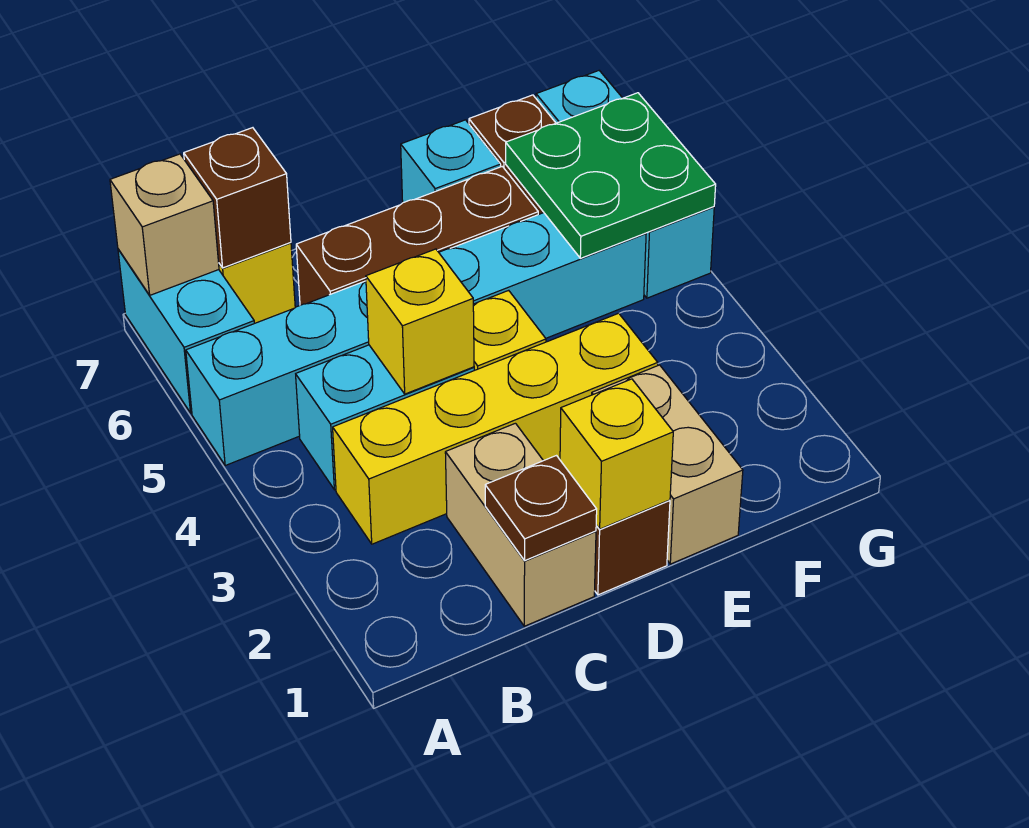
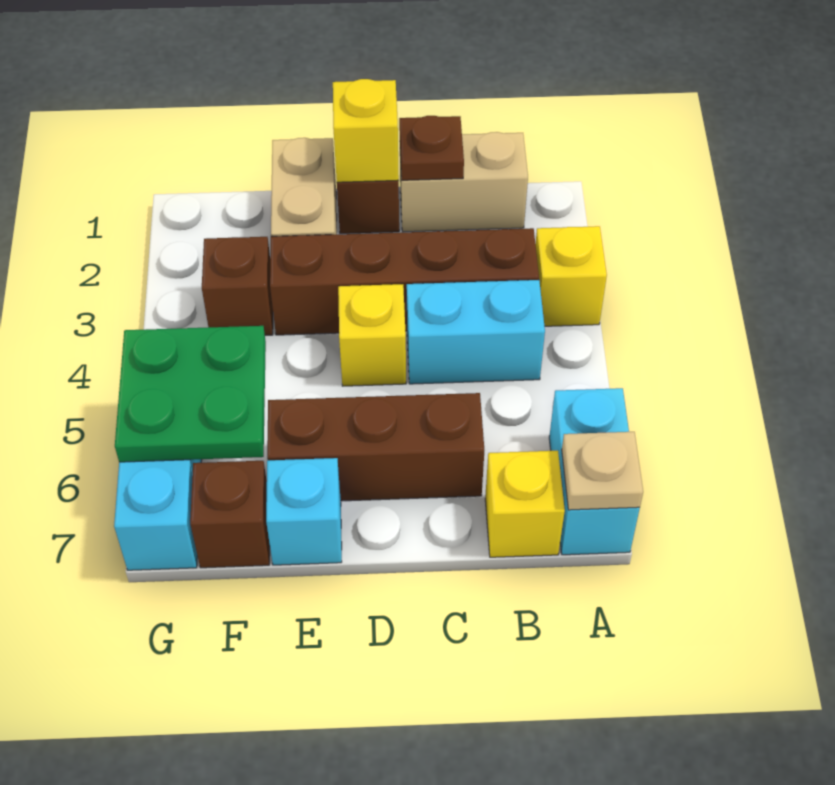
cyan 1x6 brick [186,213,646,465] -> none
tan 1x1 brick [110,154,219,295] -> tan 1x1 plate [562,432,643,510]
yellow 1x4 brick [333,313,658,544] -> brown 1x4 brick [270,228,539,335]
brown 1x1 brick [184,128,291,268] -> brown 1x1 brick moved to [202,237,273,335]
tan 1x2 brick [445,423,596,626] -> tan 1x2 brick turned to [400,132,528,232]
yellow 1x1 brick [366,249,474,394] -> yellow 1x1 brick moved to [535,226,607,326]

